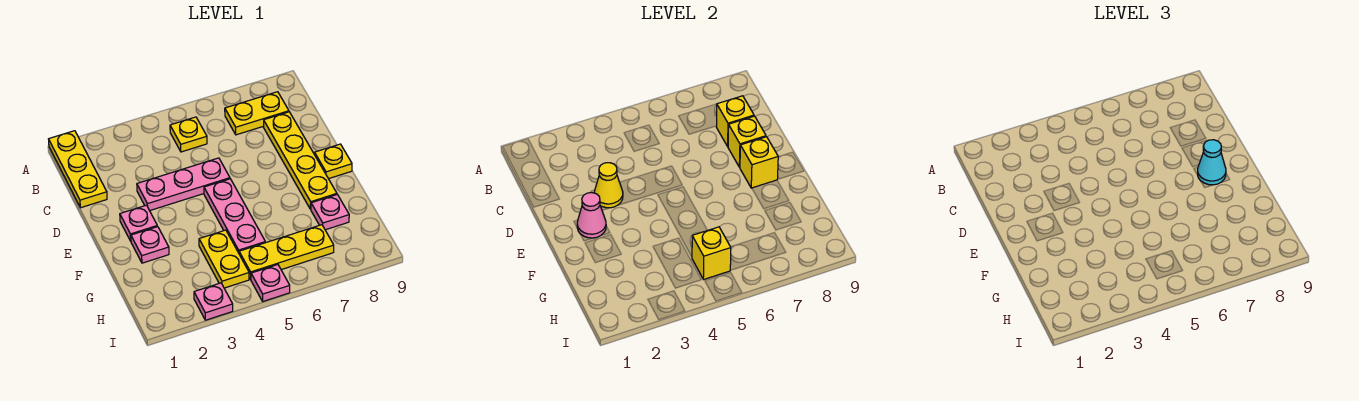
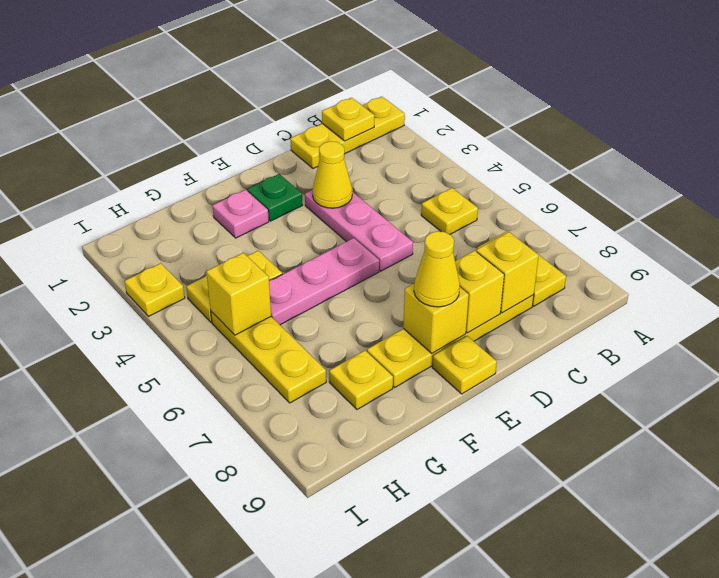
none -> yellow 1x1 plate [322,98,374,141]
pink 1x1 plate [120,205,157,241] -> green 1x1 plate [247,174,303,221]
pink 1x1 cone [577,193,606,238] -> none
cyan 1x1 cone [1198,140,1226,185] -> yellow 1x1 cone [414,231,460,307]
pink 1x1 plate [311,195,349,230] -> yellow 1x1 plate [329,351,393,409]
pink 1x1 plate [194,283,233,320] -> yellow 1x1 plate [125,263,185,316]
pink 1x1 plate [251,265,290,301] -> none

